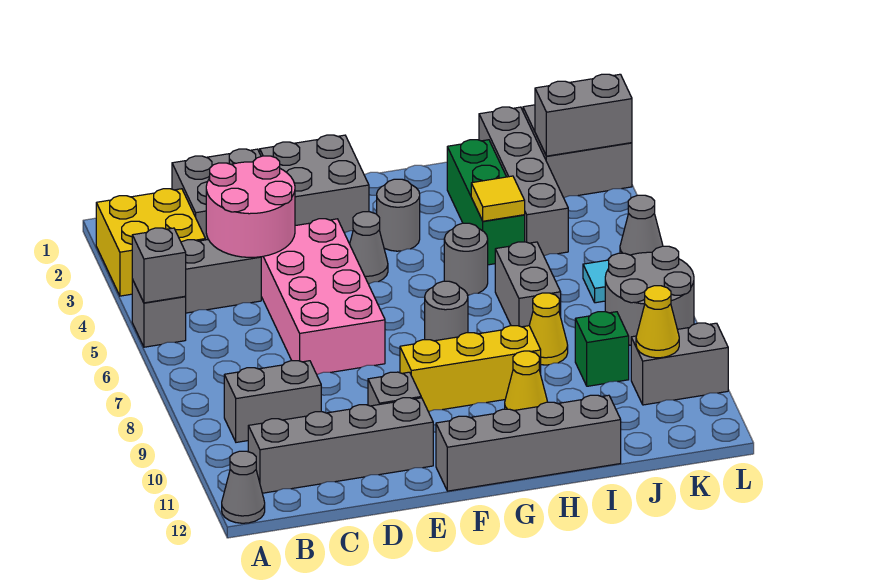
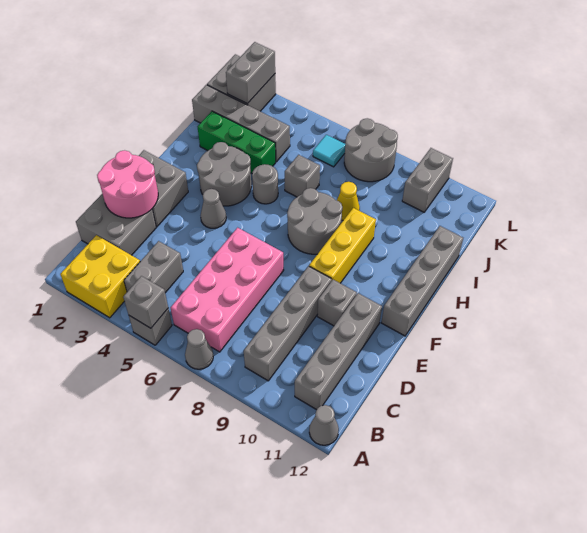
grey 1x2 brick [224,361,321,442] -> grey 1x4 brick [244,266,332,381]
pink 2x2 round brick [206,156,295,257] -> pink 2x2 round brick moved to [97,150,158,218]
pink 2x4 brick [261,219,385,374] -> pink 2x4 brick turned to [170,228,284,352]
grey 1x1 round brick [377,179,420,251] -> grey 2x2 round brick [197,142,251,206]
grey 1x1 round brick [425,281,468,341] -> grey 2x2 round brick [287,188,342,254]
yellow 1x1 cone [505,351,547,410] -> none
yellow 1x1 tile [471,176,525,221] -> none
grey 1x2 brick [495,242,561,327] -> grey 1x1 brick [285,155,320,197]
green 1x1 brick [575,312,629,386] -> none
yellow 1x1 cone [636,286,679,358] -> none
grey 1x1 cone [620,195,663,255] -> grey 1x1 cone moved to [185,329,213,369]

